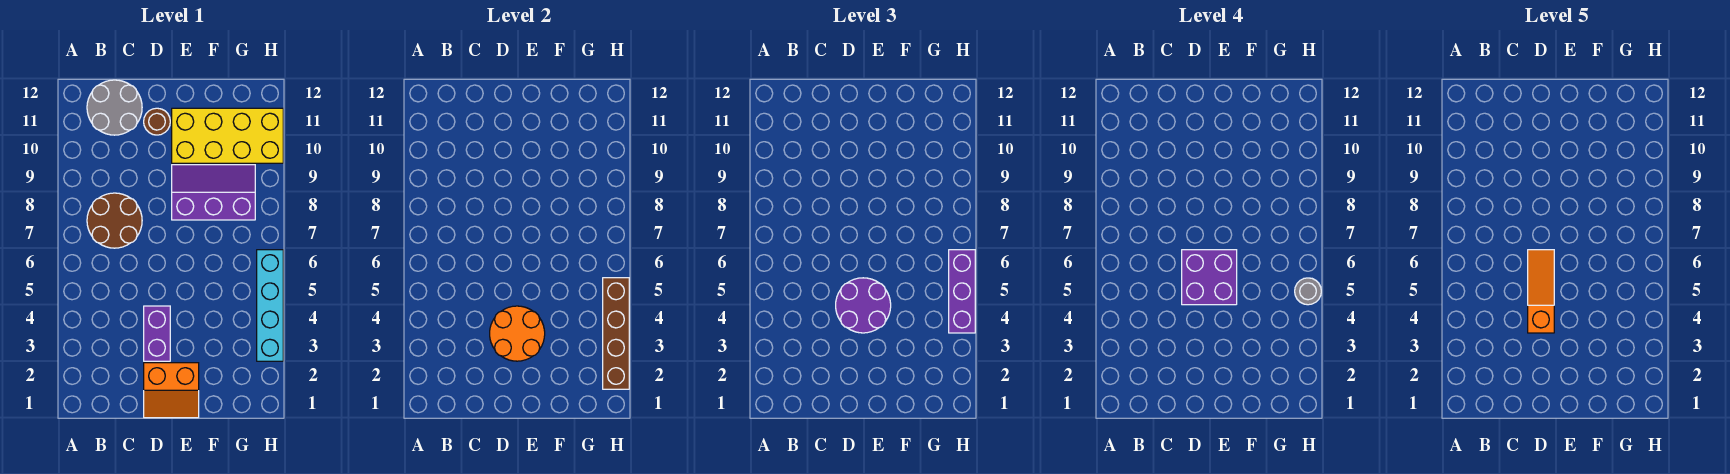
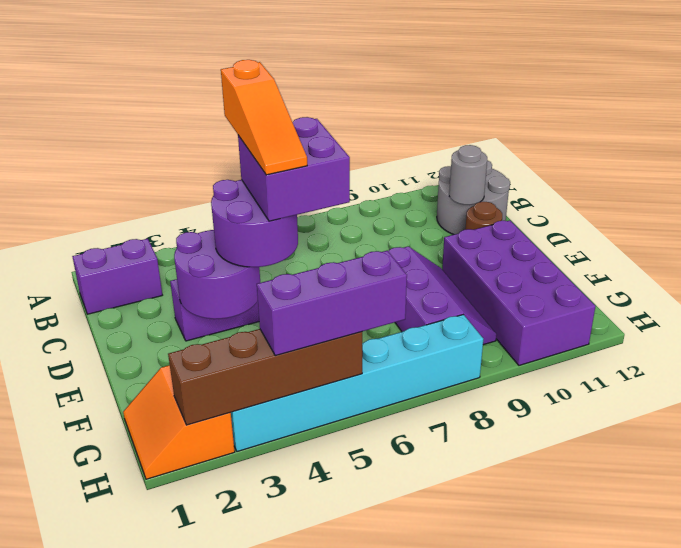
none -> purple 1x2 brick [72,239,162,314]
brown 2x2 round brick [87,193,142,248] -> none
orange 2x2 slope [144,363,199,418] -> orange 2x2 slope moved to [123,365,235,479]
orange 2x2 round brick [490,306,545,361] -> purple 2x2 round brick [174,230,260,319]
orange 1x3 slope [1528,250,1554,333] -> orange 1x3 slope turned to [221,60,307,175]
yellow 2x4 brick [172,108,283,163] -> purple 2x4 brick [442,221,596,365]
cyan 1x4 brick [257,250,283,361] -> cyan 1x6 brick [231,315,483,452]
grey 1x1 round brick [1295,278,1321,305] -> grey 1x1 round brick moved to [449,145,487,205]

